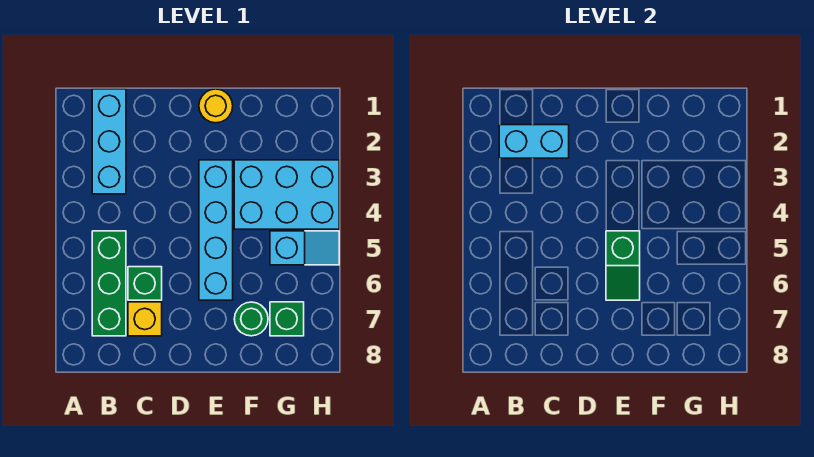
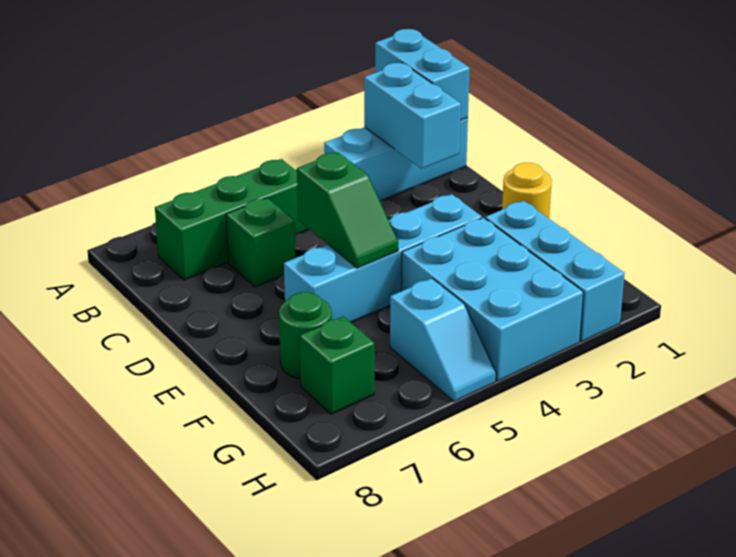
none -> cyan 1x2 brick [375,29,470,120]
yellow 1x1 brick [128,302,162,336] -> none
green 1x2 slope [606,231,640,300] -> green 1x2 slope turned to [297,152,398,268]
none -> cyan 1x3 brick [485,201,625,342]

